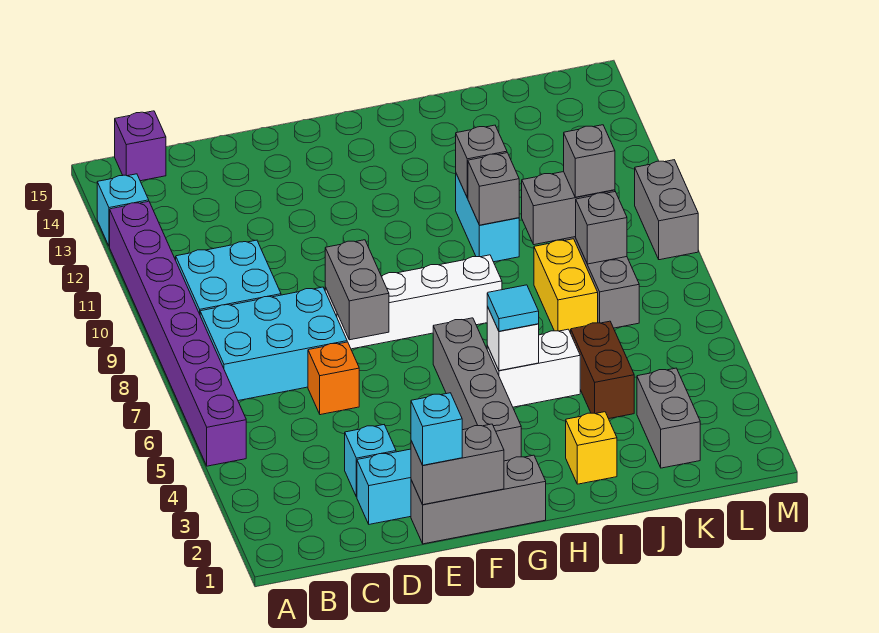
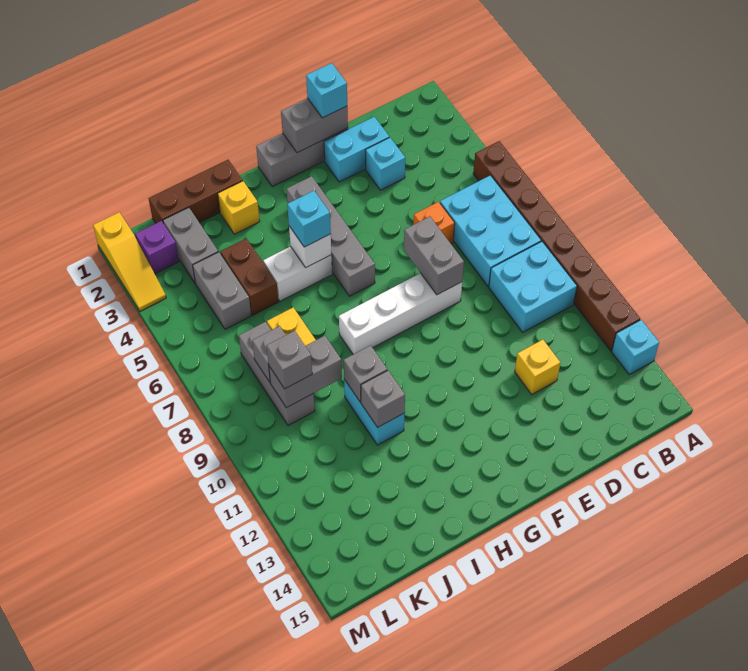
purple 1x8 brick [110,201,246,466] -> brown 1x8 brick [473,141,640,351]
cyan 2x3 brick [200,287,347,401] -> cyan 2x3 brick turned to [440,175,541,286]
purple 1x1 brick [115,111,166,181] -> purple 1x1 brick moved to [135,221,179,274]
none -> yellow 1x1 brick [515,340,560,394]
cyan 1x1 tile [487,285,539,331] -> cyan 1x1 brick [287,191,331,247]
none -> brown 1x3 brick [149,160,243,223]
none -> yellow 1x3 slope [93,212,166,311]
grey 1x2 brick [635,160,698,260] -> grey 1x2 brick moved to [193,252,251,329]

